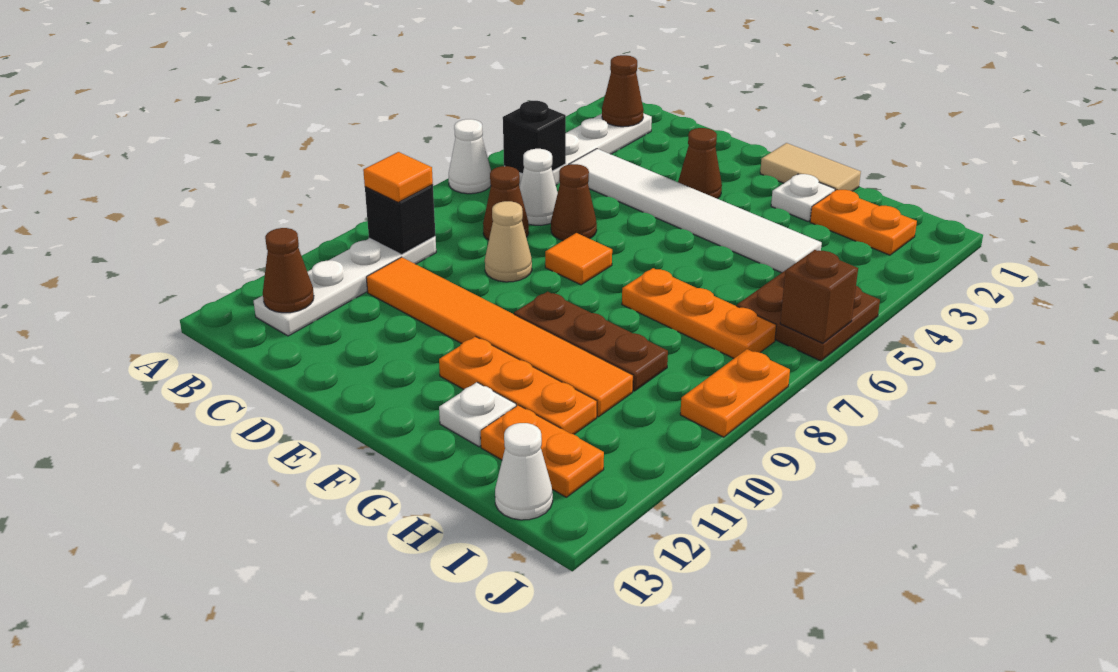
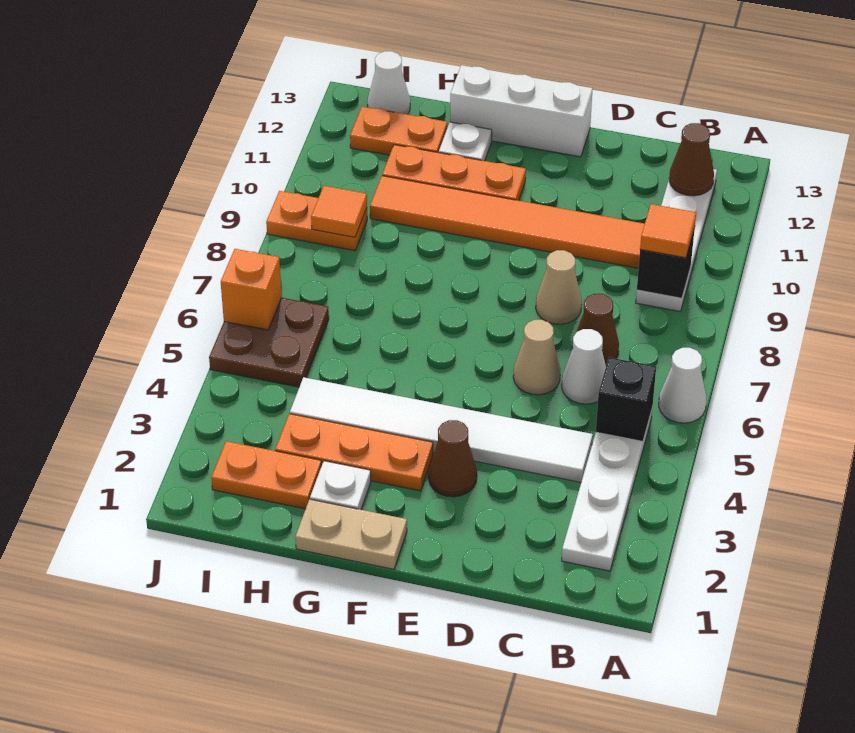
brown 1x1 cone [602,55,644,127] -> none
brown 1x1 cone [551,164,597,240] -> tan 1x1 cone [513,320,561,395]
orange 1x1 tile [545,233,612,285] -> orange 1x1 tile moved to [311,186,367,237]
none -> white 1x3 brick [450,65,593,157]
tan 1x2 tile [760,143,861,191] -> tan 1x2 plate [295,499,407,569]
brown 1x3 plate [514,292,668,391] -> none
orange 1x3 plate [622,268,776,358] -> orange 1x3 plate moved to [275,414,433,491]
brown 1x1 brick [780,250,858,343] -> orange 1x1 brick [221,249,282,330]
orange 1x2 plate [680,349,790,437] -> orange 1x2 plate turned to [266,191,367,251]

